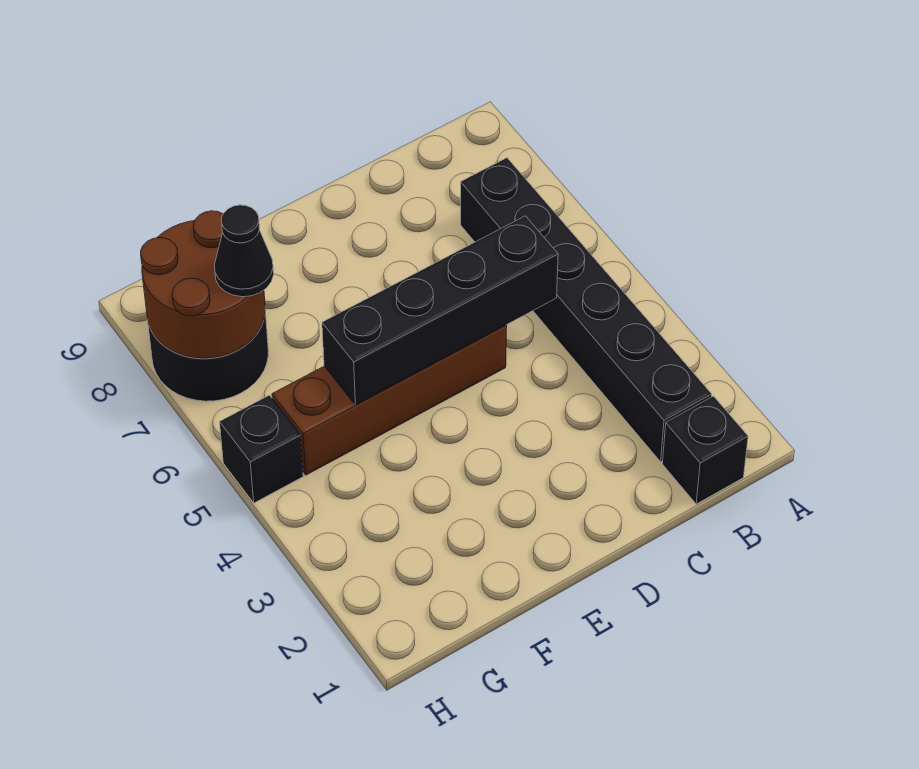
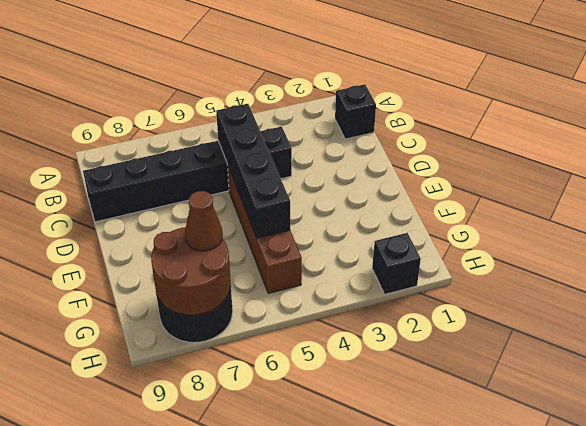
black 1x6 brick [461,158,712,462] -> black 1x6 brick moved to [83,127,292,222]
black 1x1 cone [215,205,274,297] -> brown 1x1 cone [185,191,223,251]
black 1x1 brick [220,395,303,503] -> black 1x1 brick moved to [372,233,421,294]

